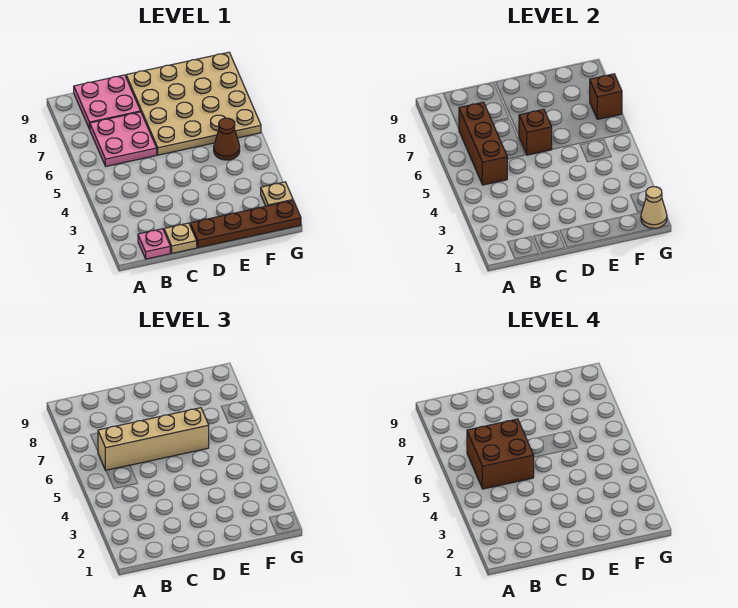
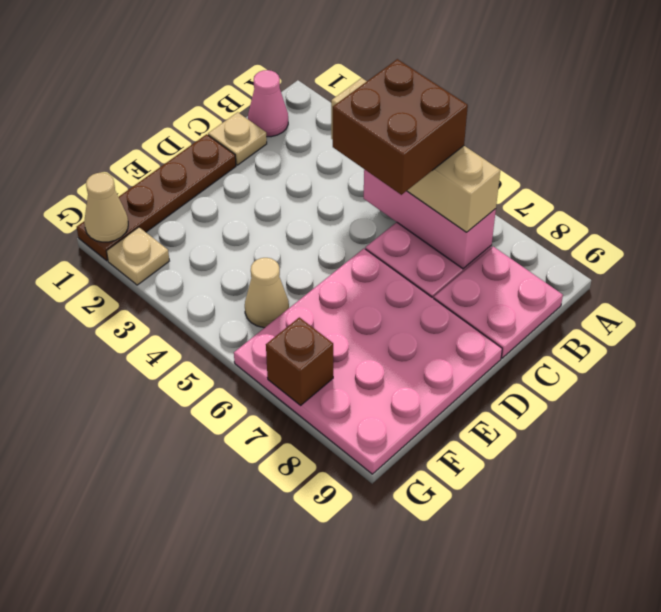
pink 1x1 plate [138,229,170,259] -> pink 1x1 cone [248,70,288,137]
brown 1x3 brick [459,102,507,185] -> pink 1x3 brick [364,169,496,269]
tan 1x4 brick [98,408,209,470] -> tan 1x4 brick turned to [331,78,500,232]
tan 4x4 plate [126,52,261,155] -> pink 4x4 plate [234,249,502,474]
brown 1x1 brick [519,109,552,155] -> none
brown 1x1 cone [214,118,240,160] -> tan 1x1 cone [245,258,289,328]

